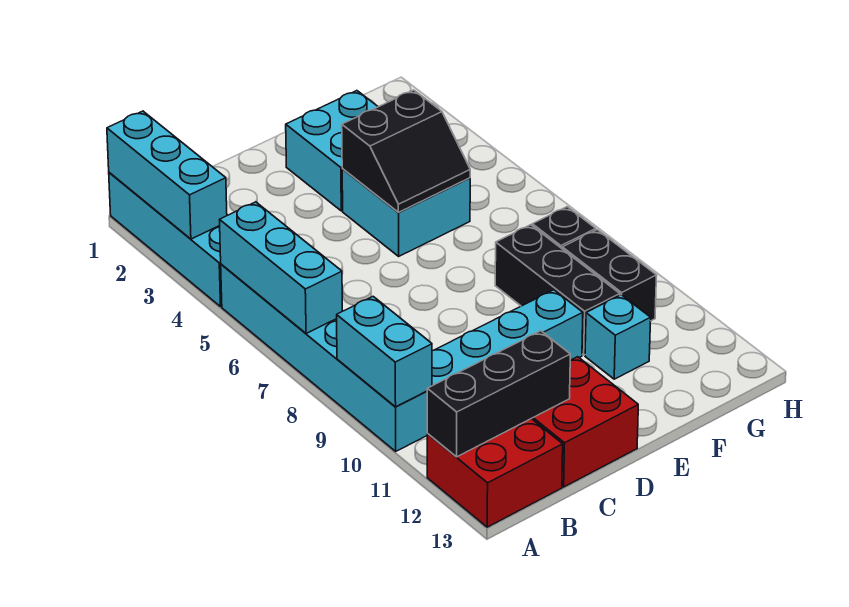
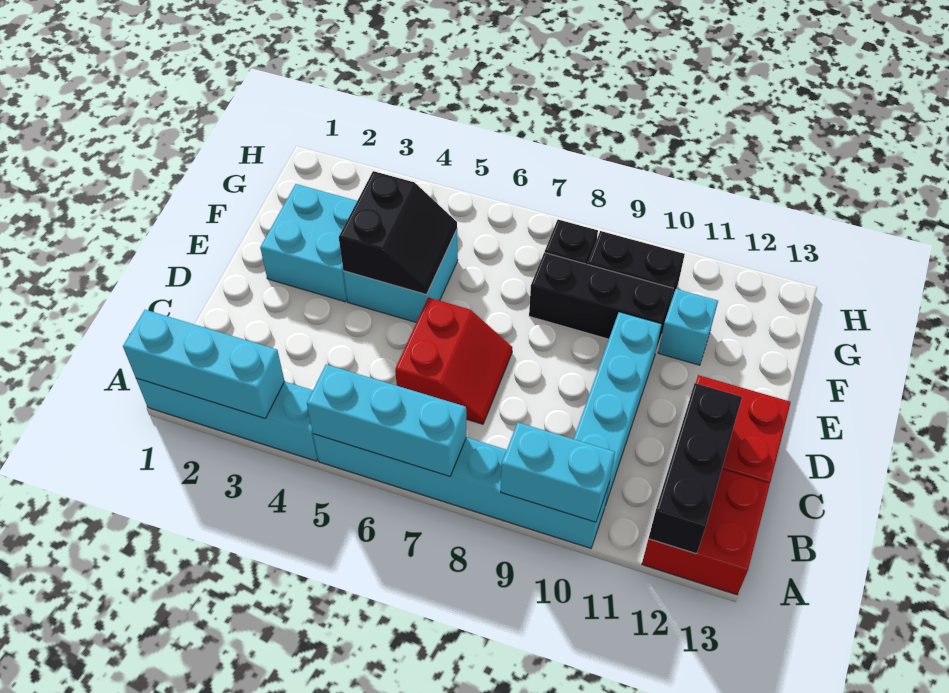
none -> red 2x2 slope [395,297,512,424]

